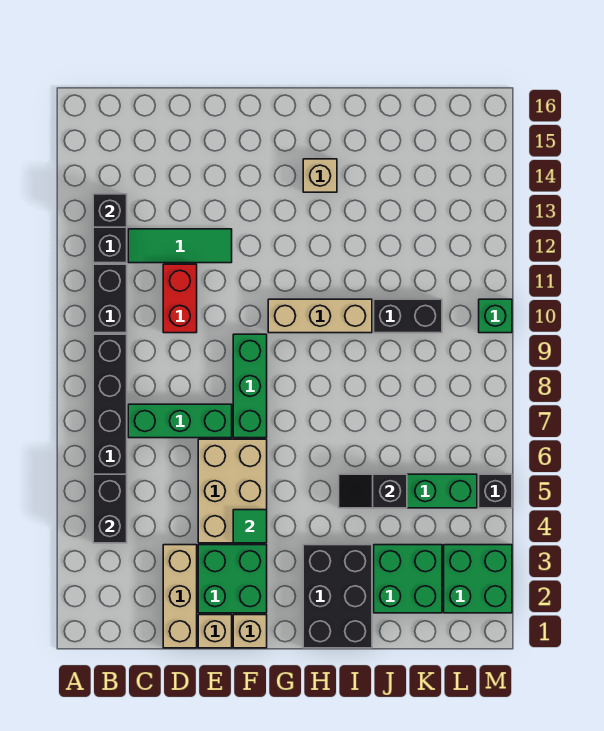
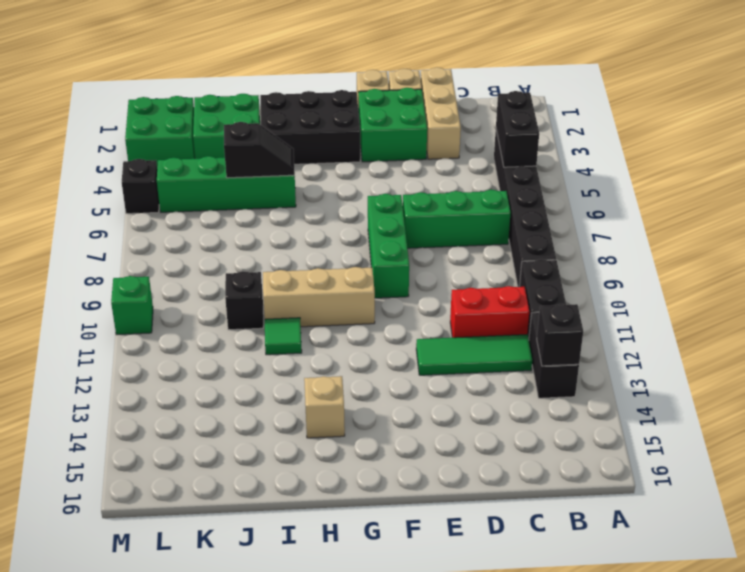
red 1x2 brick [163,264,197,333] -> red 1x2 brick turned to [450,286,529,338]
tan 2x3 brick [198,439,267,543] -> none
green 1x1 tile [233,510,267,543] -> green 1x1 tile moved to [265,318,302,355]
black 2x3 brick [303,545,372,648] -> black 2x3 brick turned to [260,90,360,164]
black 1x2 brick [374,299,442,333] -> black 1x1 brick [225,271,263,330]

